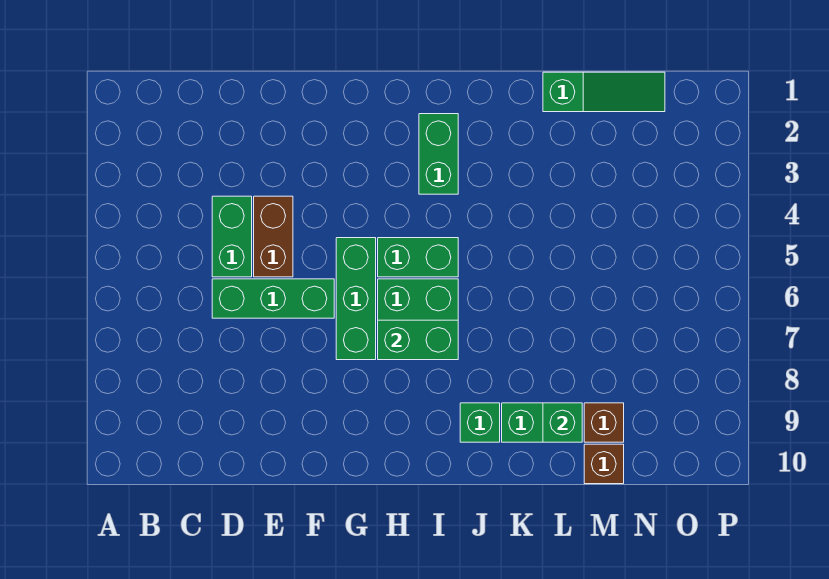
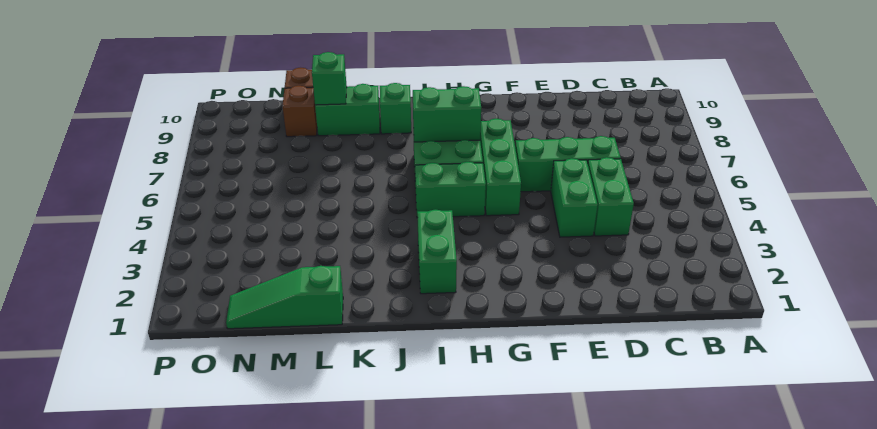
brown 1x2 brick [254,196,293,277] -> green 1x2 brick [551,158,598,237]

